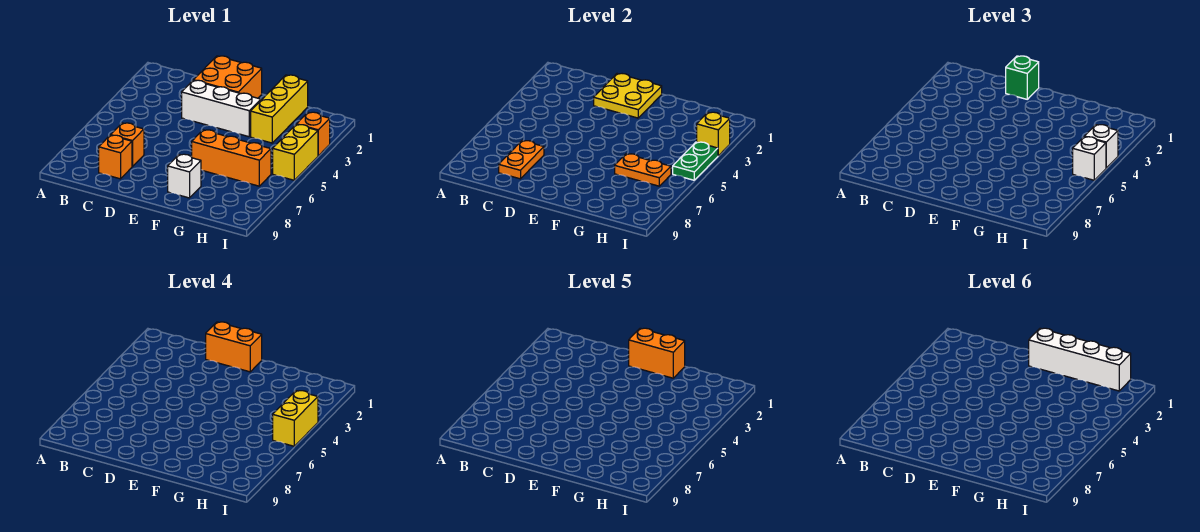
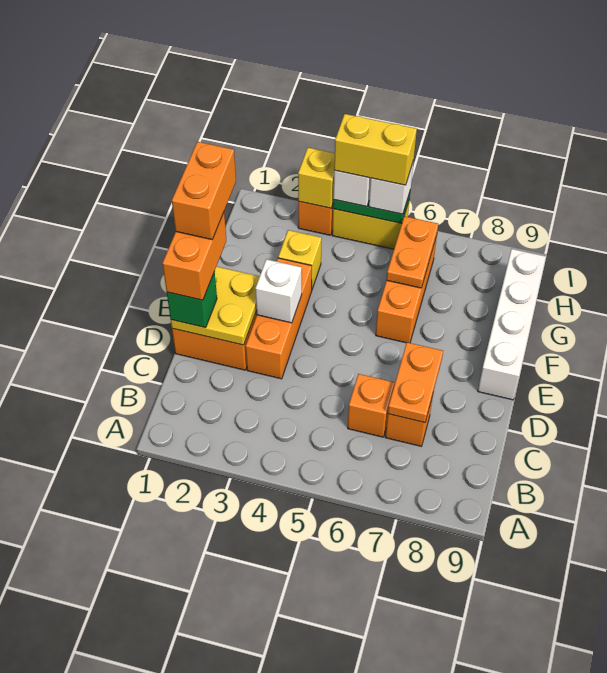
orange 1x2 plate [499,141,544,179] -> orange 1x2 plate turned to [388,342,443,423]
orange 1x1 brick [99,135,132,179] -> orange 1x1 brick moved to [348,374,395,437]
white 1x3 brick [182,80,261,137] -> orange 1x3 brick [246,258,312,379]
white 1x4 brick [1029,328,1131,391] -> white 1x4 brick moved to [478,249,546,400]
white 1x1 brick [168,154,201,198] -> white 1x1 brick moved to [255,259,302,323]
yellow 1x3 brick [251,75,308,143] -> yellow 1x1 brick [278,230,322,289]

